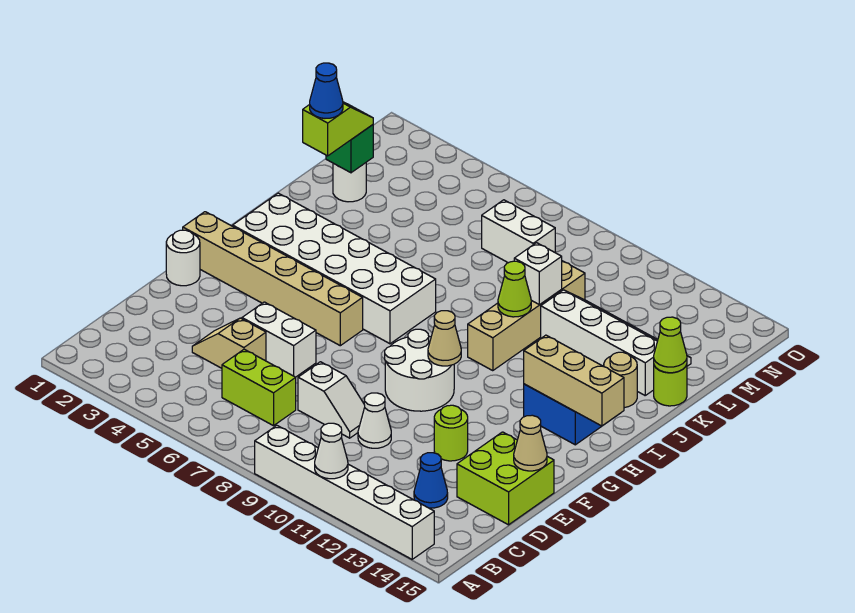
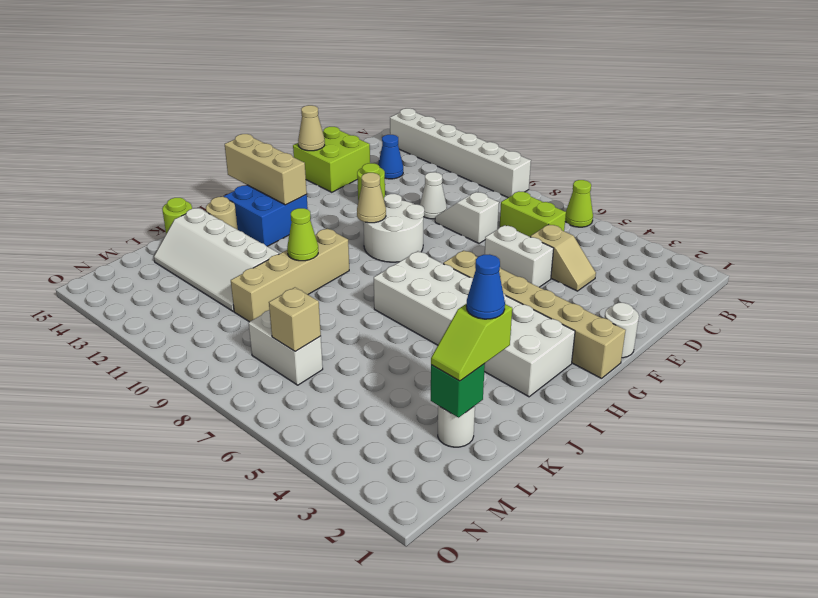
white 1x1 cone [315,423,348,479] -> none
white 1x1 brick [514,243,562,305] -> none
lime 1x1 cone [654,317,687,373] -> lime 1x1 cone moved to [565,180,593,227]
none -> tan 1x1 brick [269,288,321,352]

